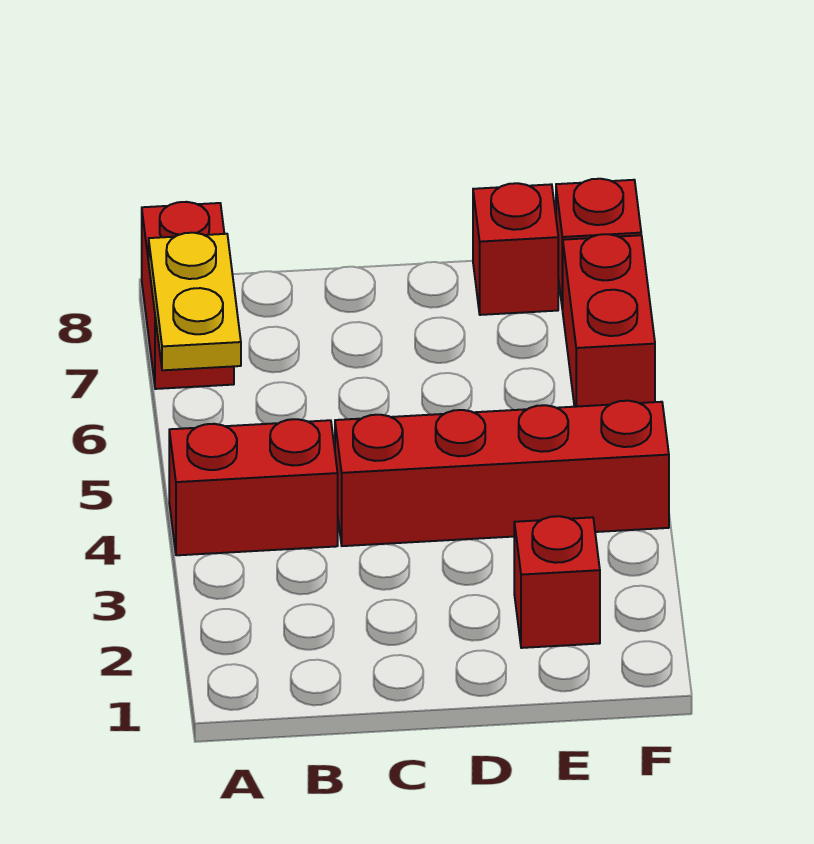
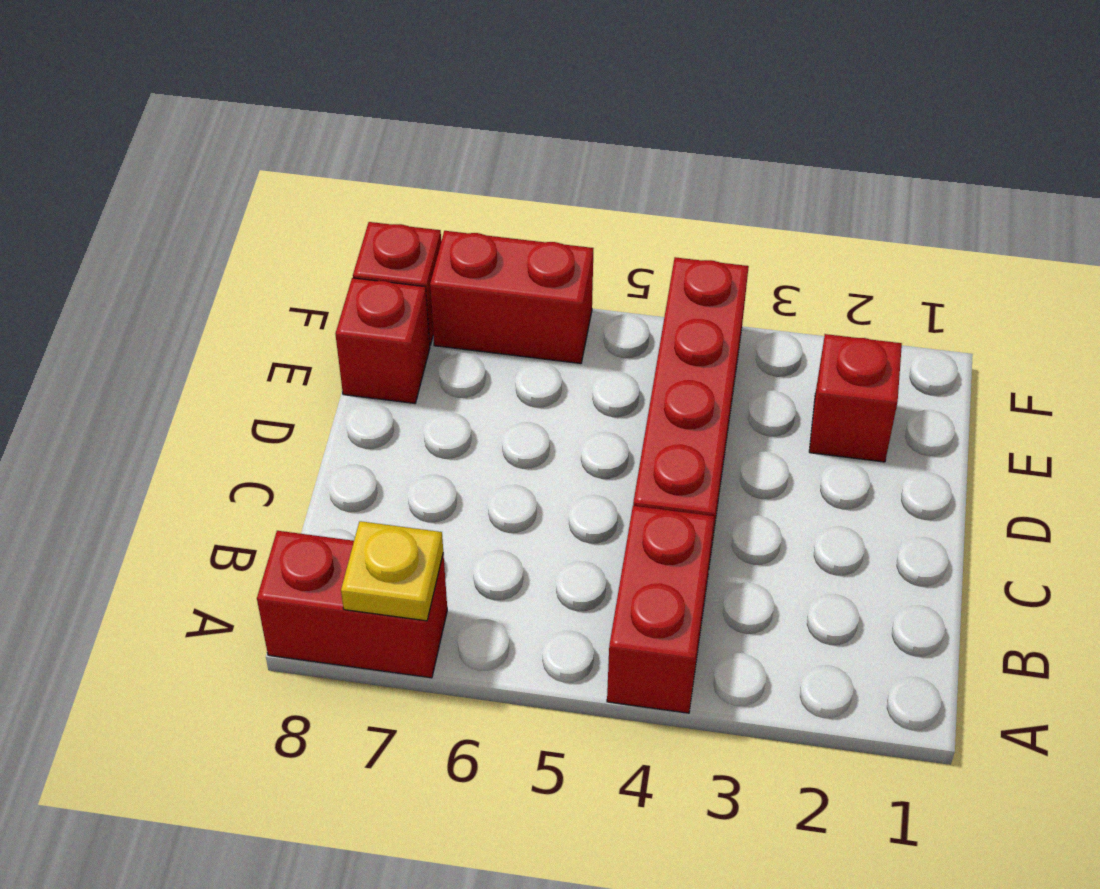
yellow 1x2 plate [149,233,241,370] -> yellow 1x1 plate [341,521,443,621]

